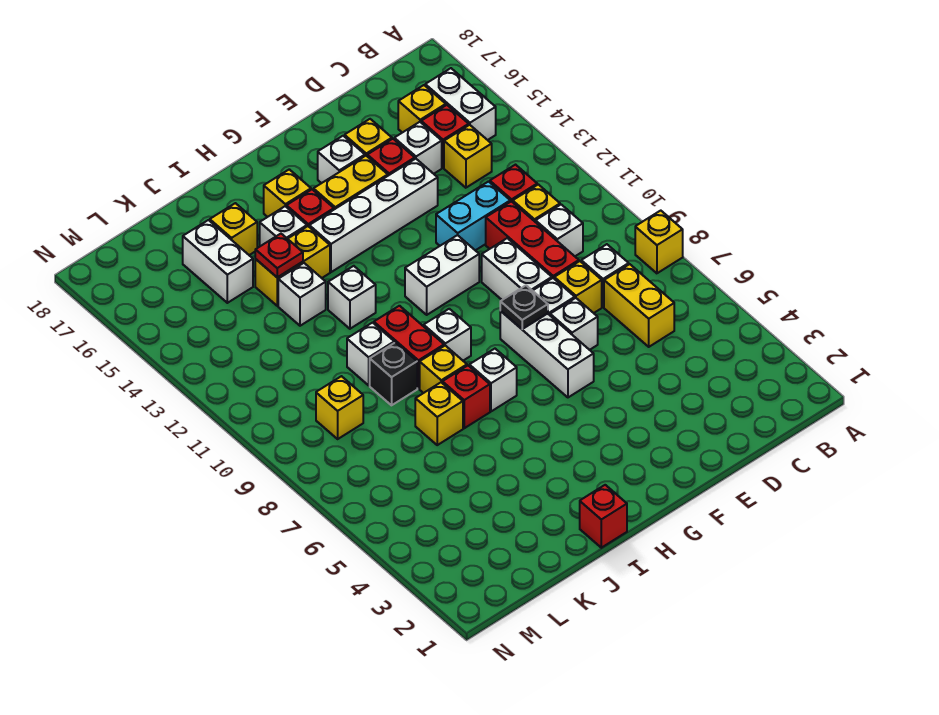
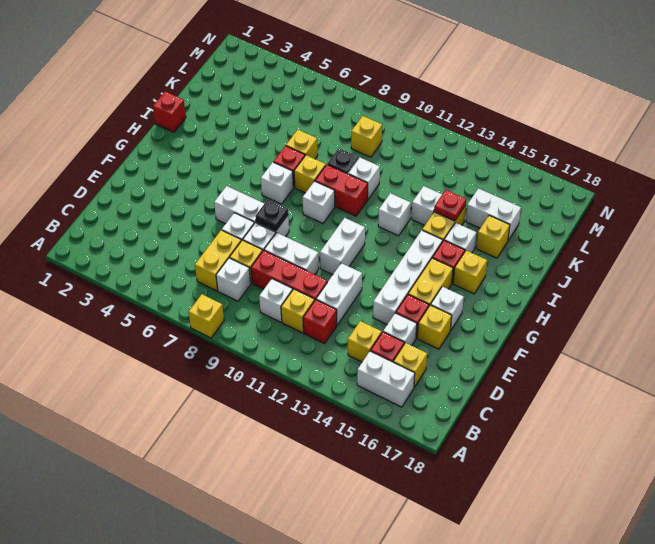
yellow 1x2 brick [604,264,674,347] -> yellow 1x2 brick turned to [195,230,241,291]
cyan 1x2 brick [436,182,510,250] -> white 1x2 brick [316,263,362,325]

